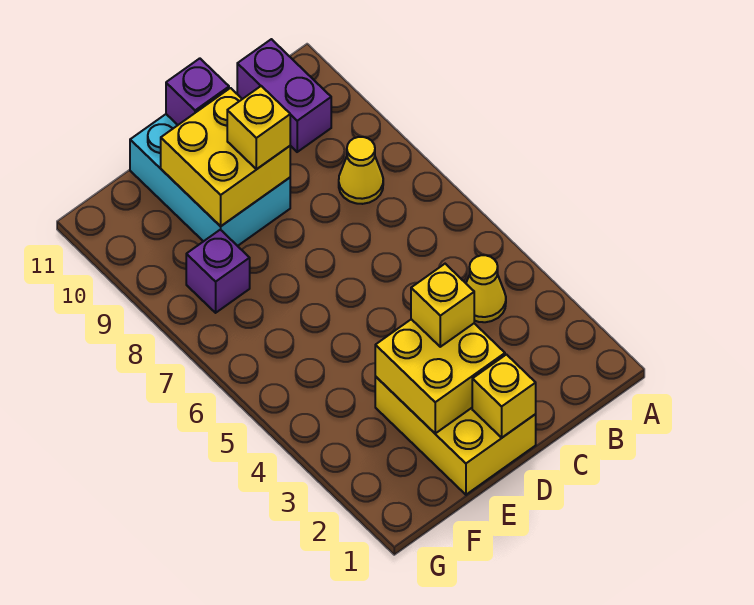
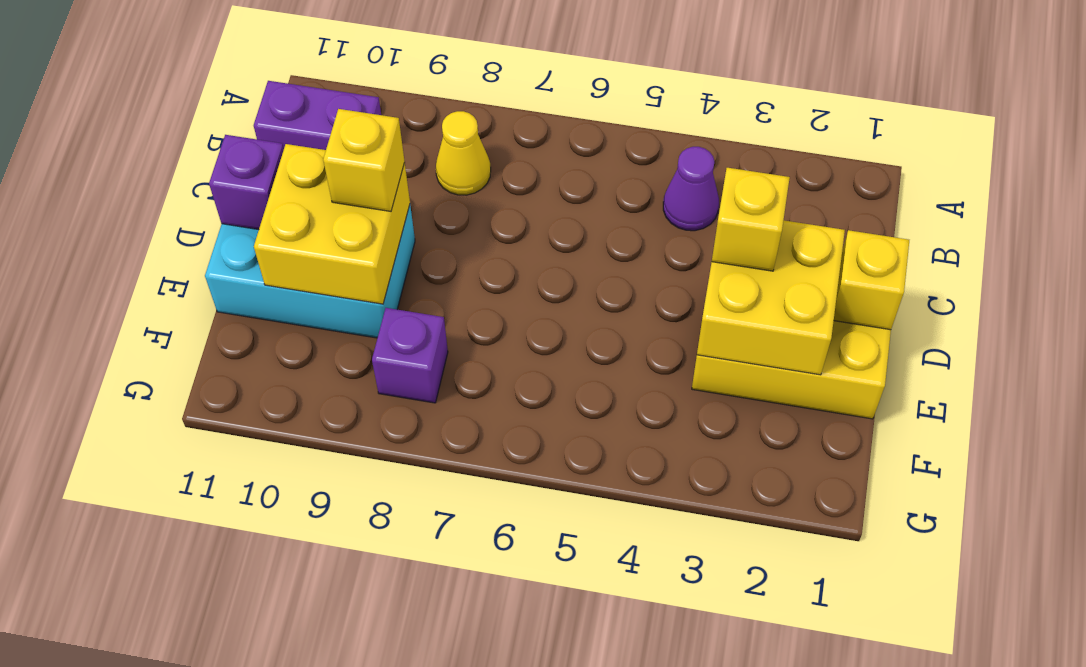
yellow 1x1 cone [466,255,506,322] -> purple 1x1 cone [663,147,719,231]

